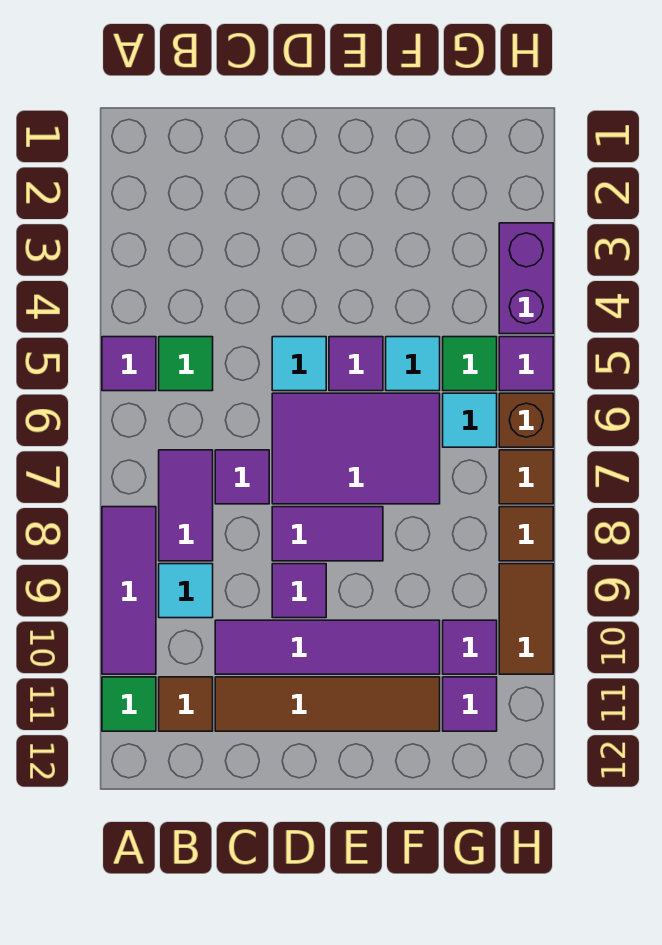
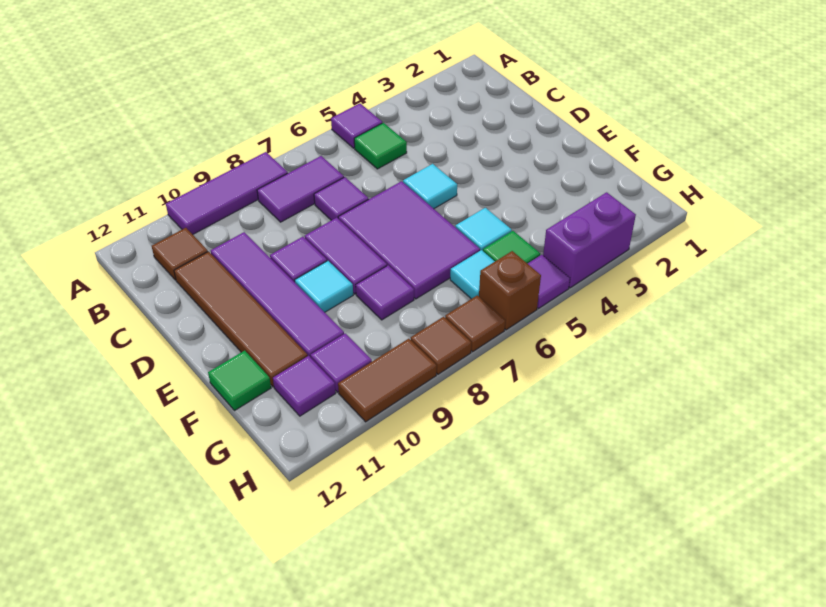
green 1x1 tile [102,677,156,731] -> green 1x1 tile moved to [208,351,271,411]
cyan 1x1 tile [159,564,213,618] -> cyan 1x1 tile moved to [295,261,353,312]
purple 1x1 tile [329,337,383,391] -> purple 1x1 tile moved to [356,265,414,320]

